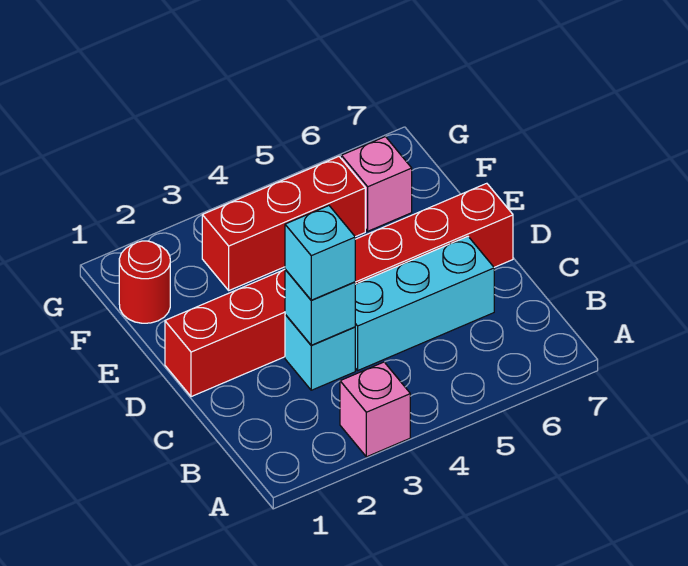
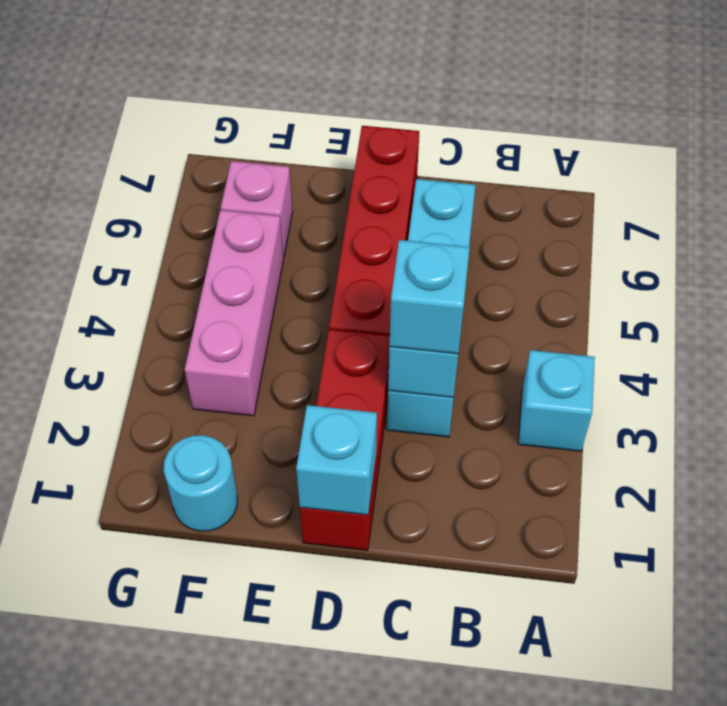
pink 1x1 brick [340,362,410,457] -> cyan 1x1 brick [518,350,595,451]
none -> cyan 1x1 brick [296,405,377,515]
red 1x1 round brick [119,241,170,323] -> cyan 1x1 round brick [164,435,237,531]
red 1x3 brick [202,157,365,290] -> pink 1x3 brick [185,210,283,416]

